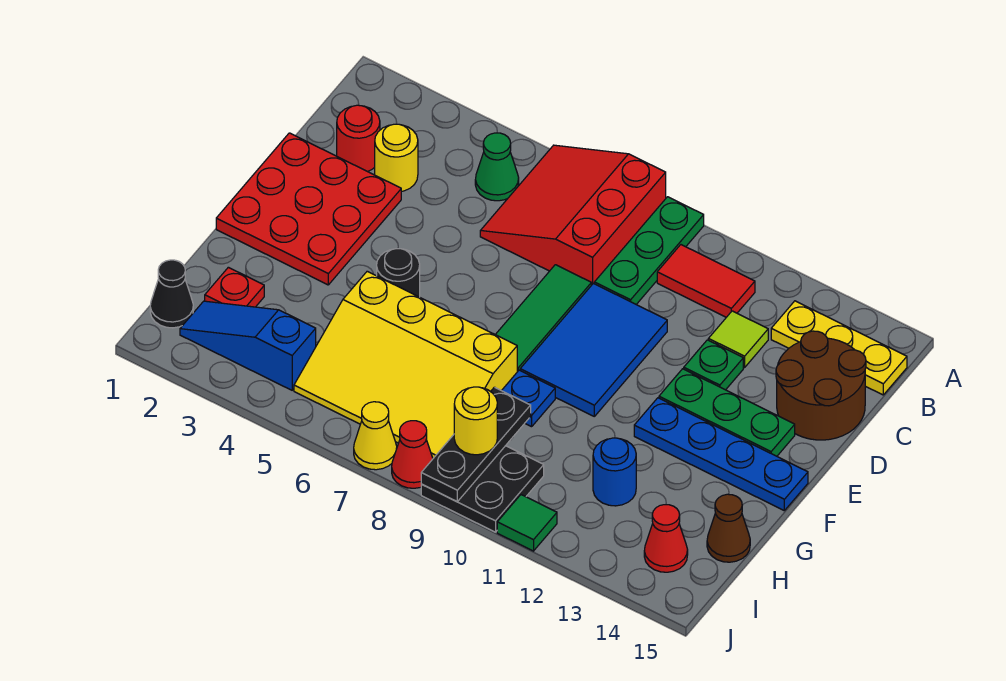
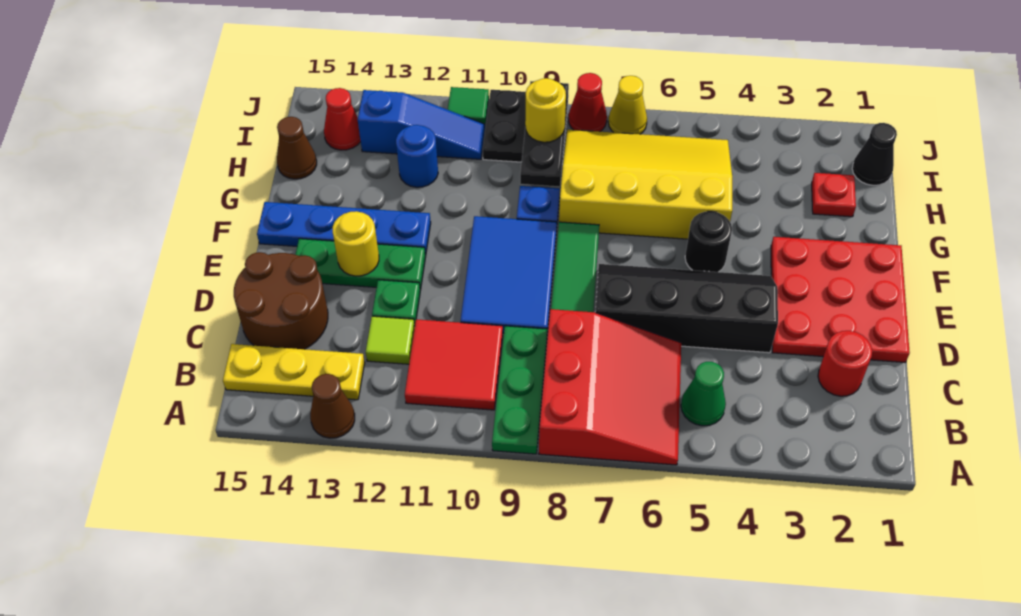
none -> brown 1x1 cone [310,374,355,438]
red 1x2 tile [657,245,755,317] -> red 2x2 tile [405,319,503,410]
yellow 1x1 round brick [375,124,418,191] -> yellow 1x1 round brick moved to [333,211,379,276]
none -> black 2x4 slope [596,264,778,353]
blue 1x3 slope [180,301,316,390] -> blue 1x3 slope moved to [358,90,485,159]

